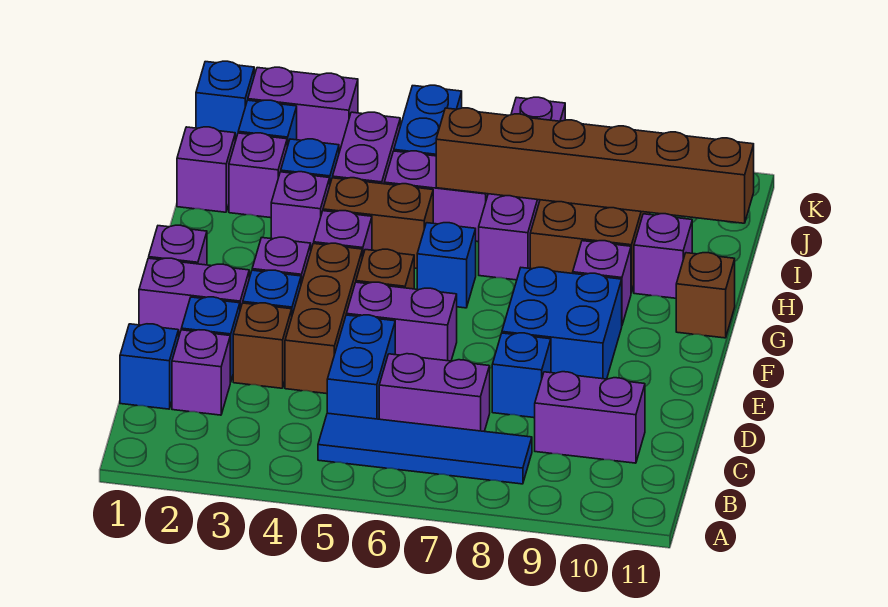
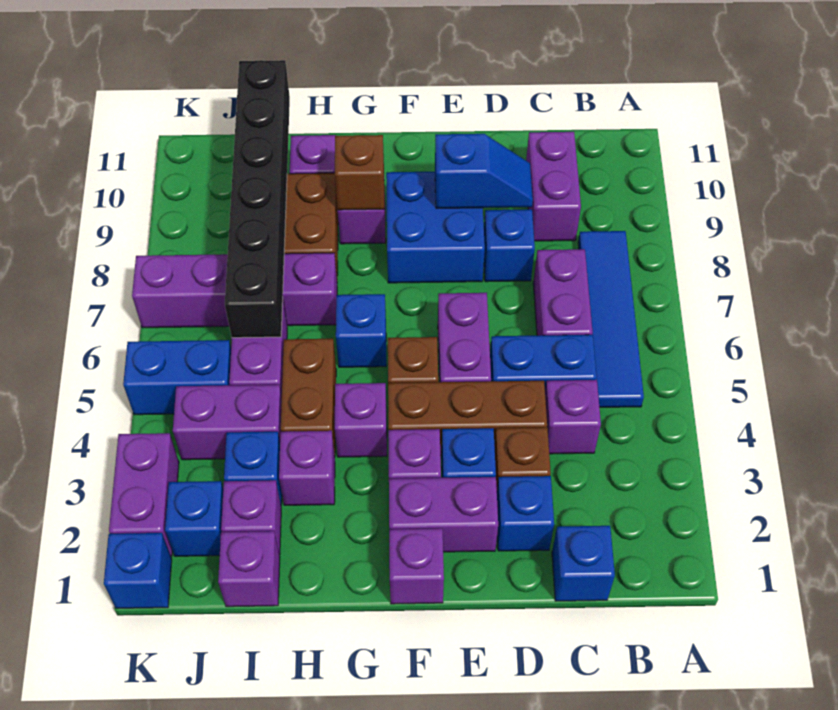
purple 1x1 brick [172,330,230,415] -> purple 1x1 brick moved to [545,380,601,454]
none -> blue 1x2 slope [435,134,533,209]
purple 1x2 brick [139,258,249,335] -> purple 1x2 brick turned to [389,477,498,552]
brown 1x1 brick [676,253,735,338] -> brown 1x1 brick moved to [335,135,384,210]
brown 1x6 brick [436,108,754,223] -> black 1x6 brick [225,60,290,338]

